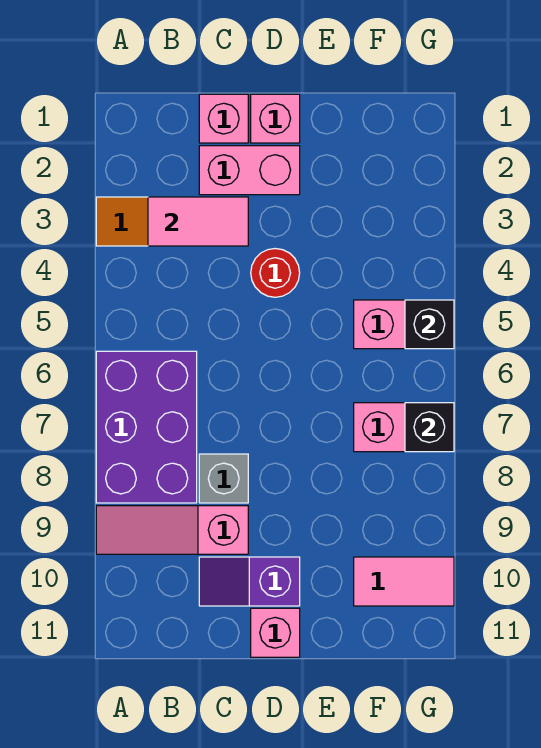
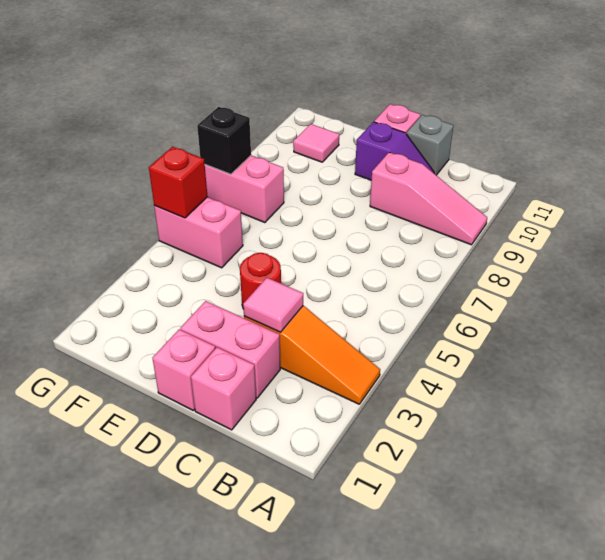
purple 2x3 brick [96,351,197,503] -> none
pink 1x2 tile [148,197,248,246] -> pink 1x1 tile [243,278,303,332]
grey 1x1 brick [199,454,248,503] -> grey 1x1 brick moved to [407,115,453,175]
pink 1x2 tile [354,557,454,606] -> pink 1x1 tile [293,124,339,162]
black 1x1 brick [405,300,454,349] -> red 1x1 brick [149,147,208,218]

